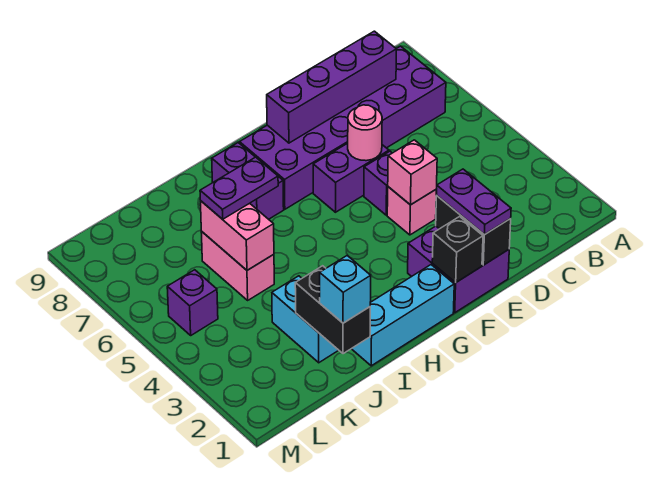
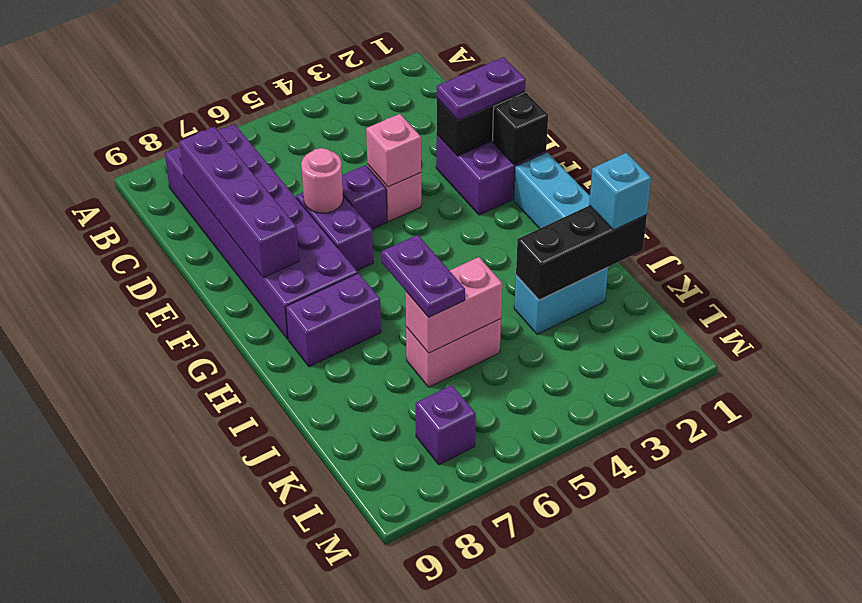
black 1x2 brick [295,266,370,354] -> black 1x3 brick [516,205,647,300]
purple 1x1 brick [167,270,218,335] -> purple 1x1 brick moved to [416,385,476,465]

